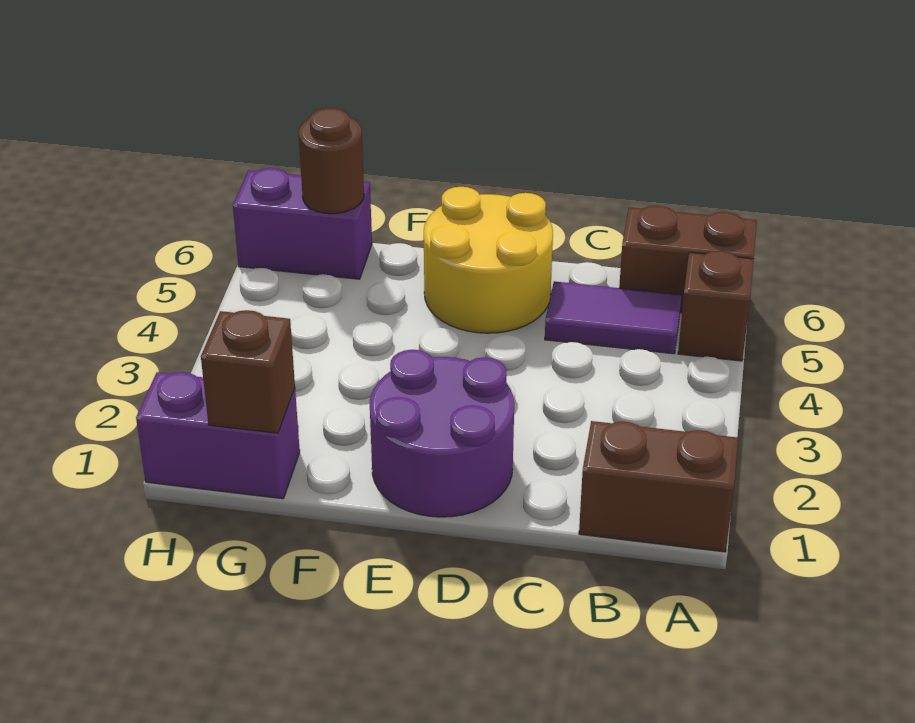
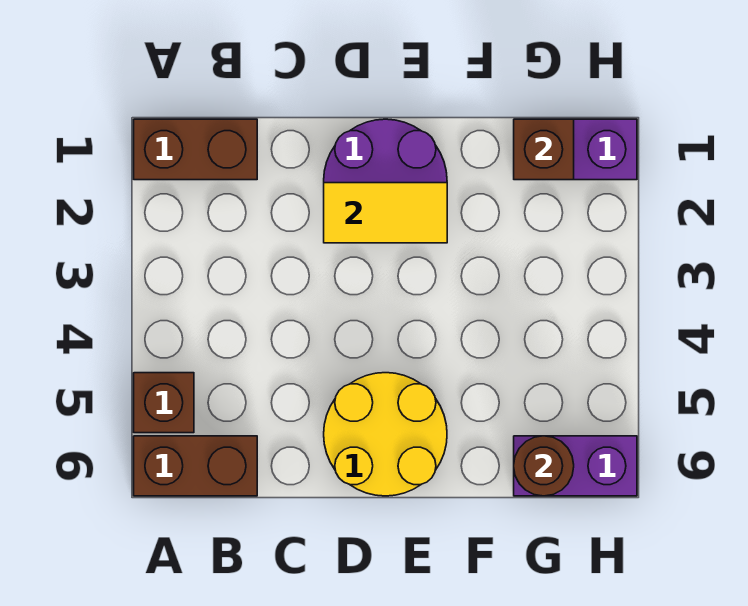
purple 1x2 tile [545,281,682,354] -> none
none -> yellow 1x2 tile [324,183,447,243]

